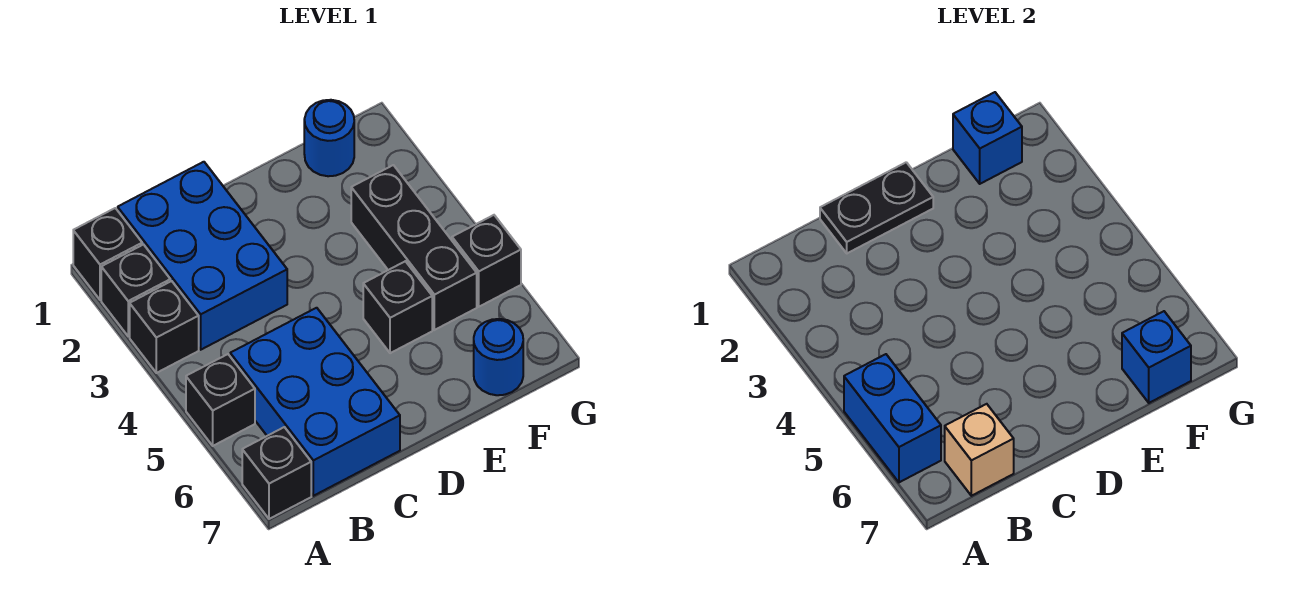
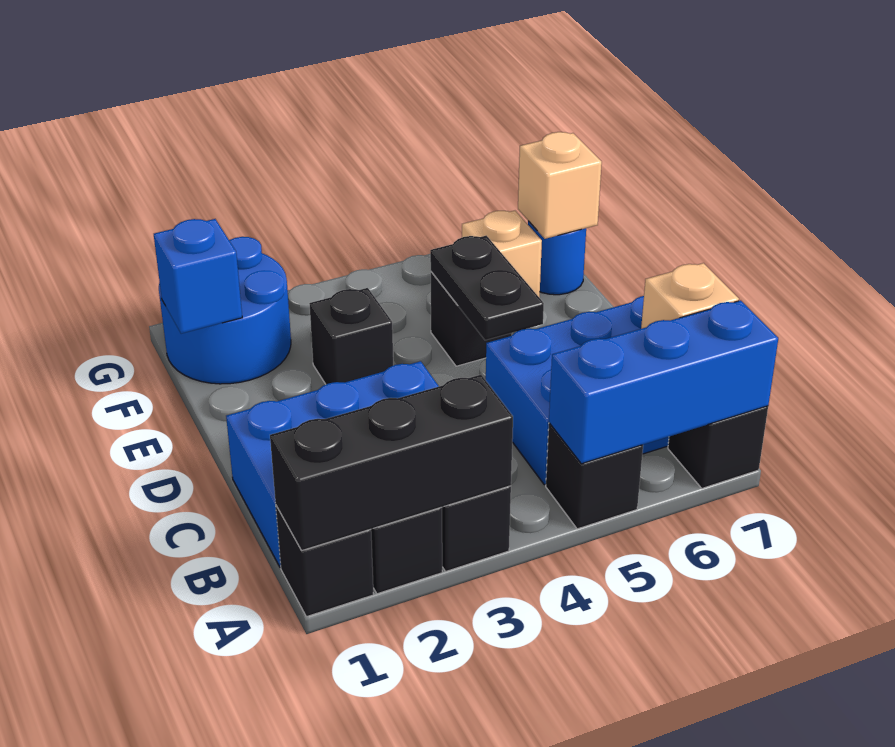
blue 1x2 brick [844,354,941,482] -> blue 1x3 brick [549,300,778,464]
black 1x2 plate [820,162,933,253] -> black 1x2 plate moved to [430,236,544,340]
blue 1x1 round brick [304,100,354,176] -> blue 2x2 round brick [159,237,291,384]
black 1x3 brick [351,165,477,330] -> black 1x3 brick moved to [270,375,513,551]
none -> tan 1x1 brick [462,211,542,298]
blue 1x1 brick [1122,311,1191,403] -> tan 1x1 brick [518,132,602,239]
black 1x1 brick [452,215,521,307] -> black 1x1 brick moved to [309,288,393,384]

